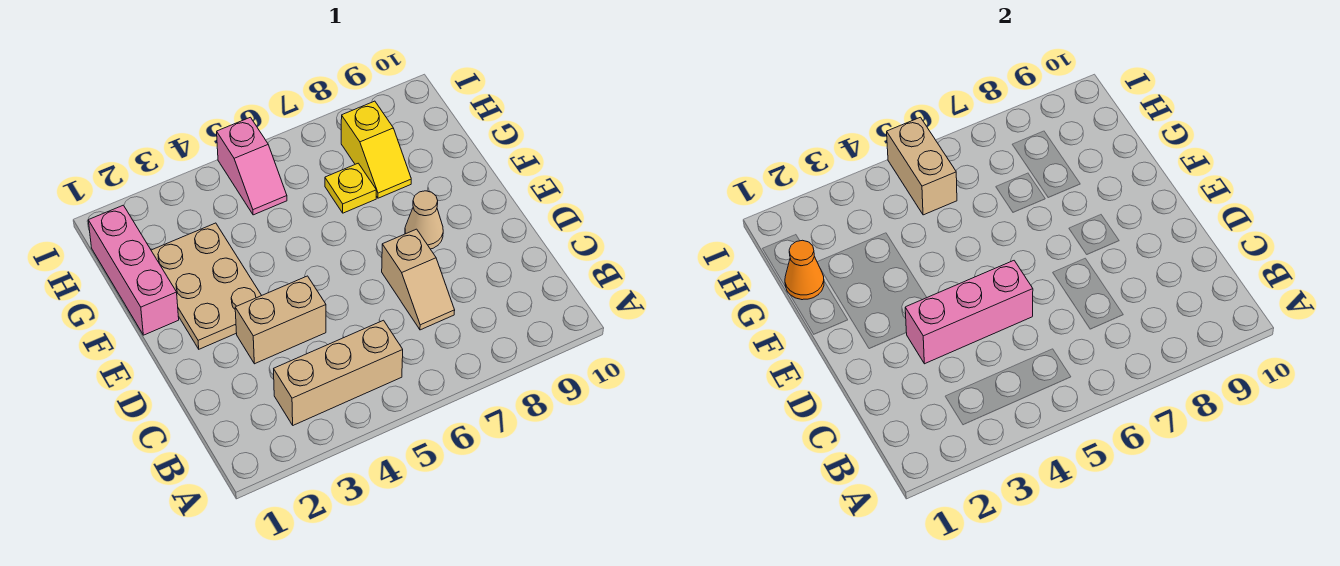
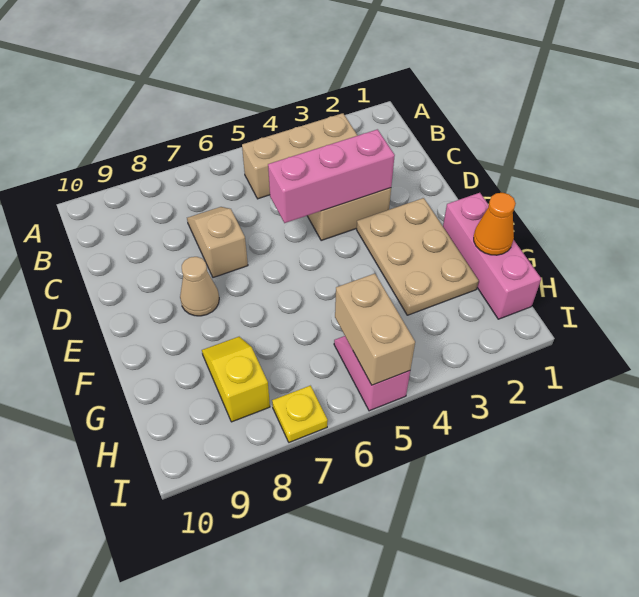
yellow 1x1 plate [325,163,376,213] -> yellow 1x1 plate moved to [272,386,328,442]

